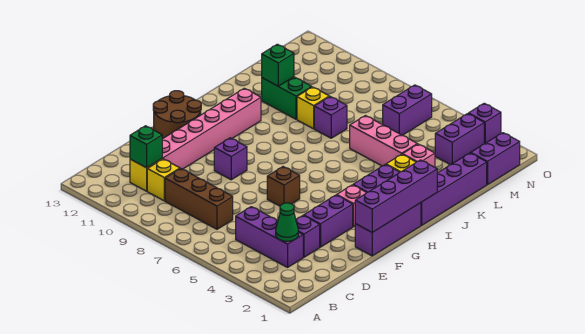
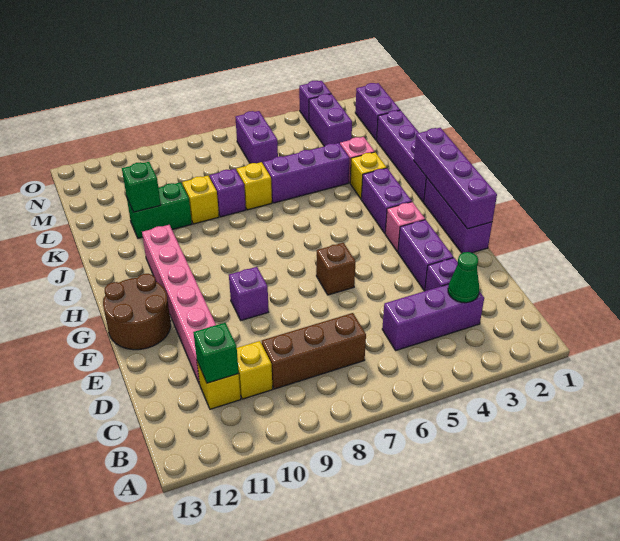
pink 1x3 brick [350,116,417,166] -> purple 1x3 brick [263,143,349,203]
none -> yellow 1x1 brick [237,162,272,210]

